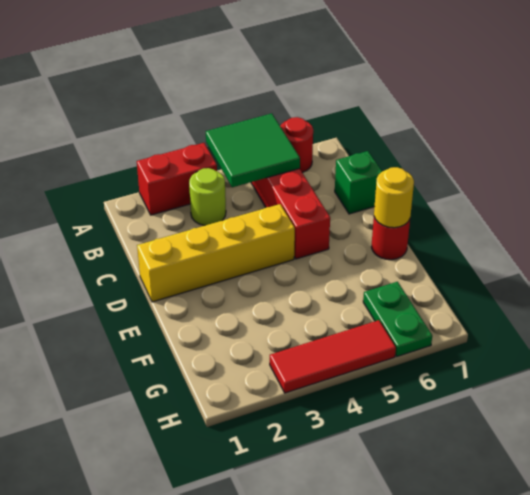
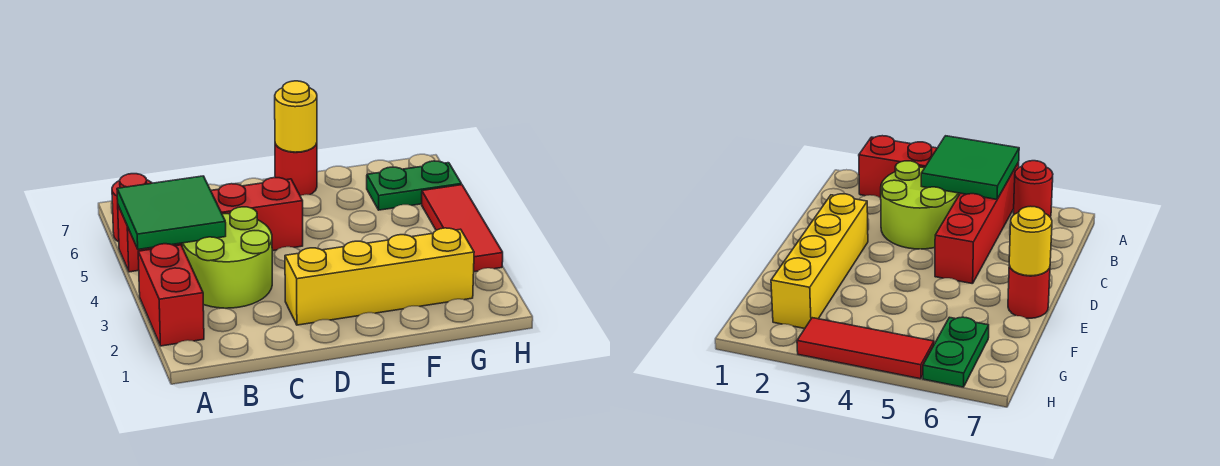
lime 1x1 round brick [189,168,226,225] -> lime 2x2 round brick [182,207,272,308]
green 1x1 brick [335,151,382,214] -> none
yellow 1x4 brick [137,204,295,302] -> yellow 1x4 brick turned to [285,228,474,325]

